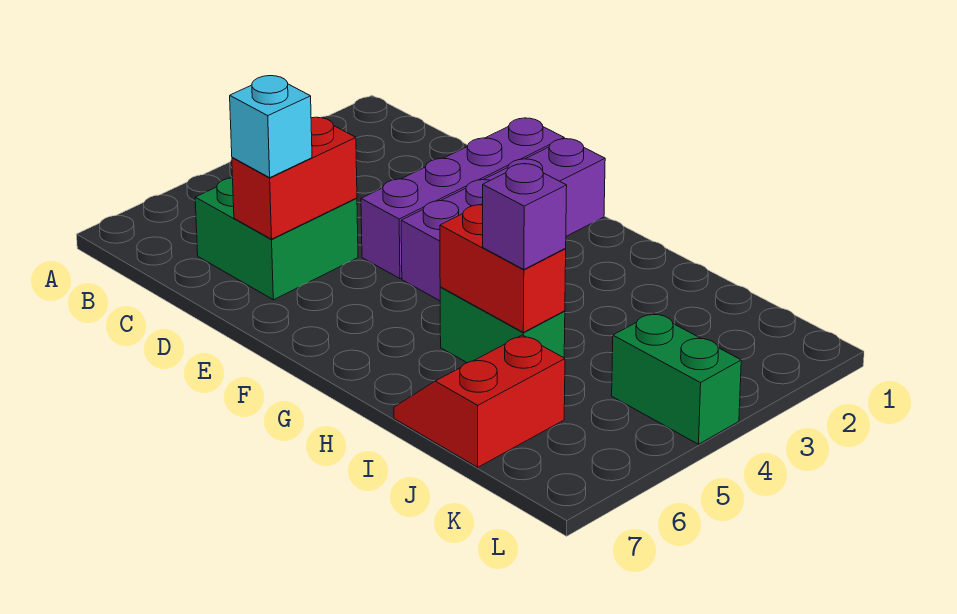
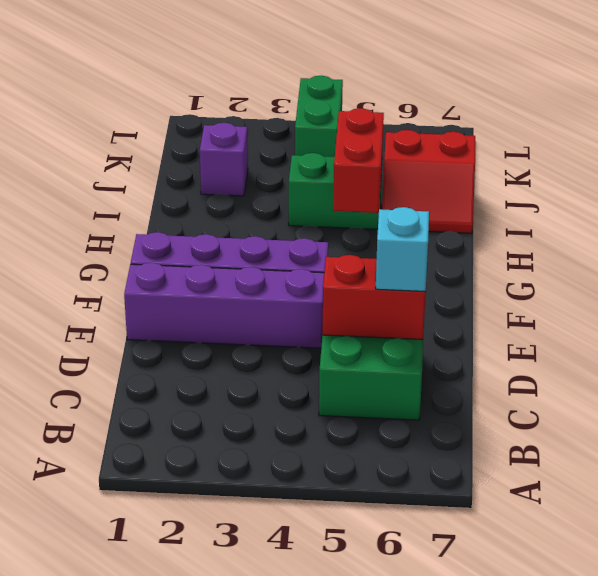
green 1x2 brick [440,287,565,363] -> green 1x2 brick turned to [289,153,382,229]
purple 1x1 brick [483,164,567,270] -> purple 1x1 brick moved to [200,123,248,196]

